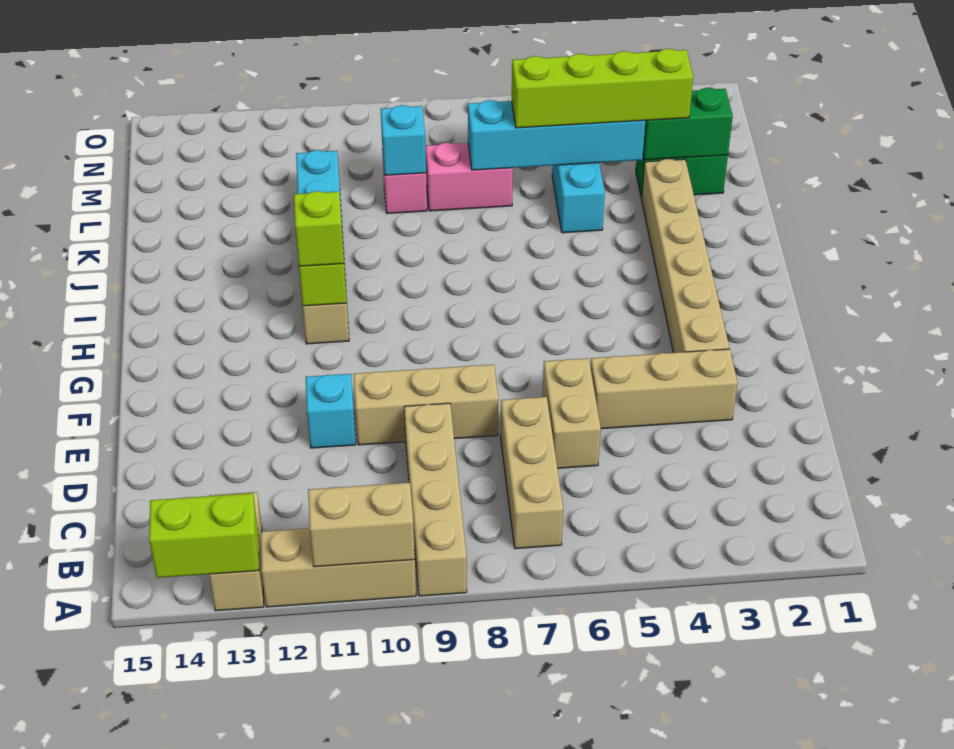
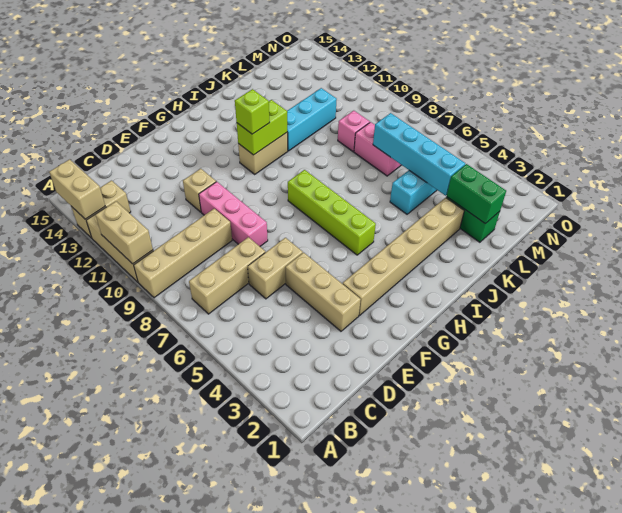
lime 1x2 brick [149,493,259,578] -> tan 1x2 brick [49,159,105,219]
tan 1x3 brick [354,364,498,445] -> pink 1x3 brick [199,182,268,246]
cyan 1x1 brick [306,374,356,448] -> tan 1x1 brick [183,169,216,212]
lime 1x4 brick [512,49,693,128] -> lime 1x4 brick moved to [288,170,376,255]
cyan 1x1 brick [381,105,426,175] -> none

